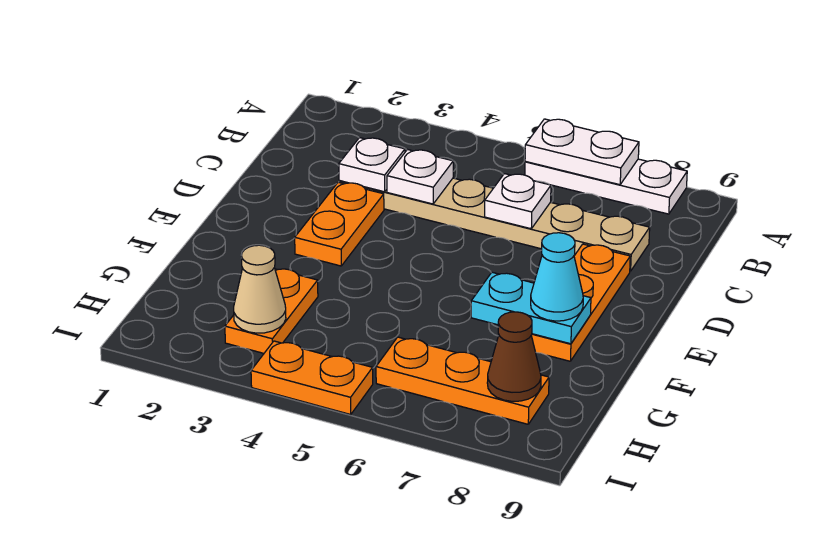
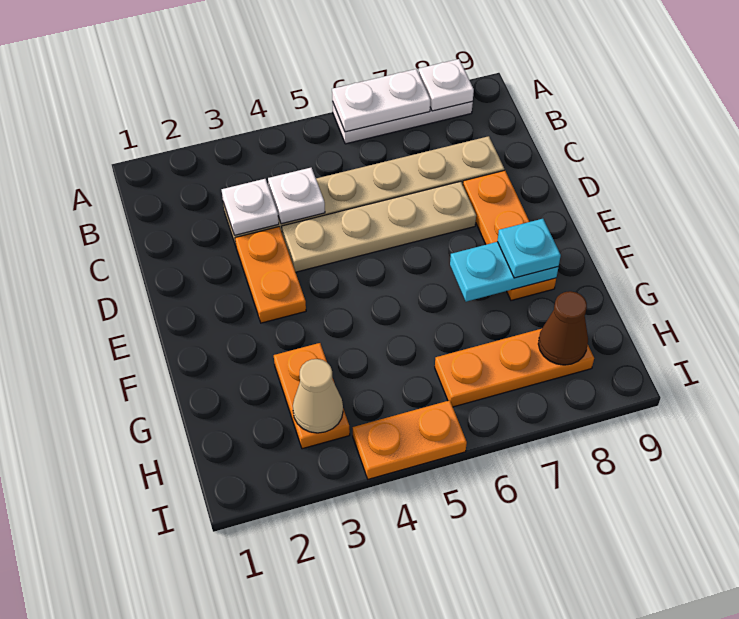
white 1x1 plate [485,174,551,229] -> white 1x1 plate moved to [418,59,474,111]
none -> tan 1x4 plate [282,181,476,272]
cyan 1x1 cone [531,233,583,321] -> cyan 1x1 plate [497,219,561,278]

